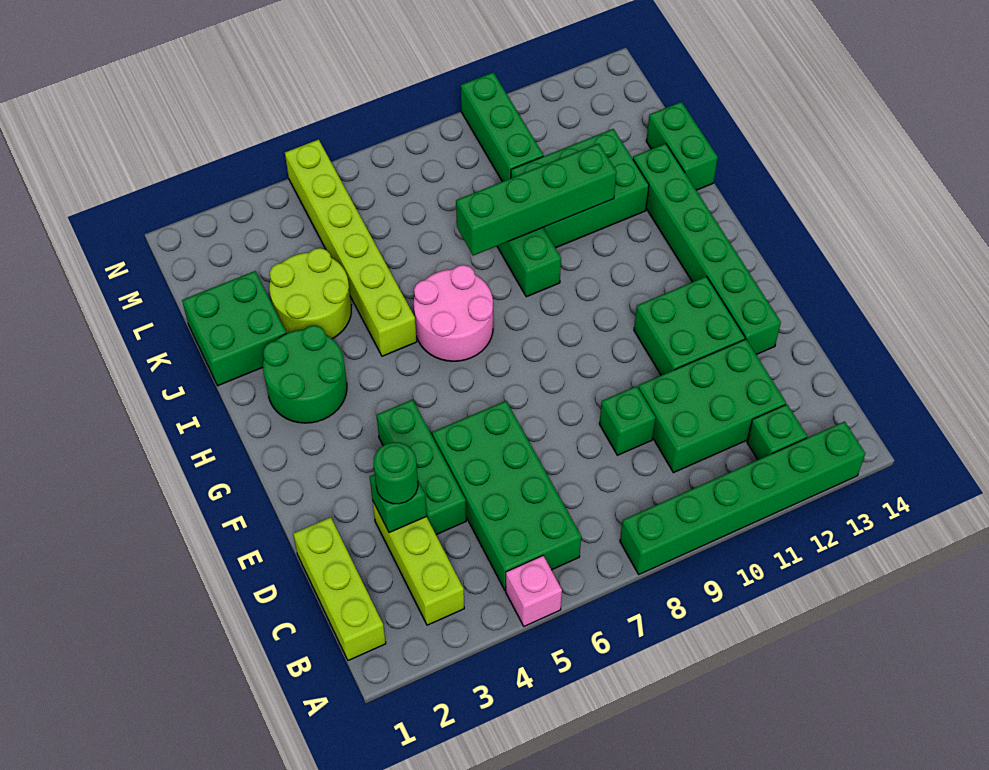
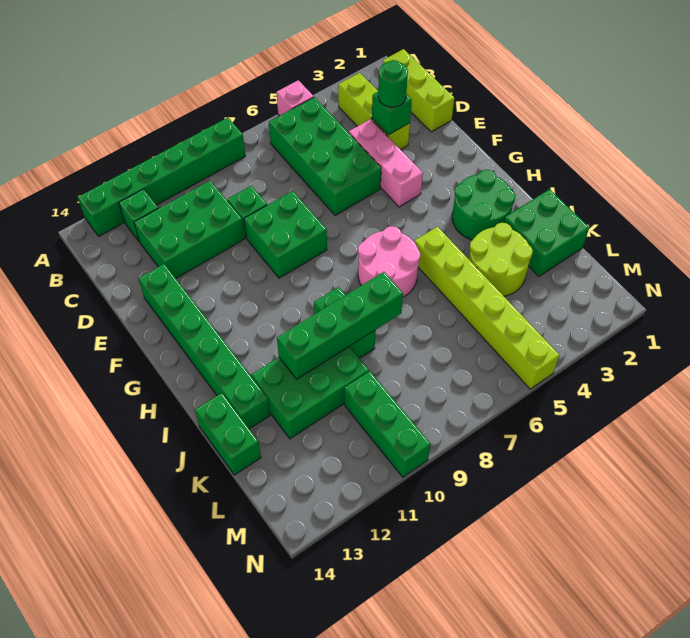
green 1x3 brick [376,400,466,535] -> pink 1x3 brick [349,119,423,207]
green 2x2 brick [634,276,745,375] -> green 2x2 brick moved to [244,191,327,278]

